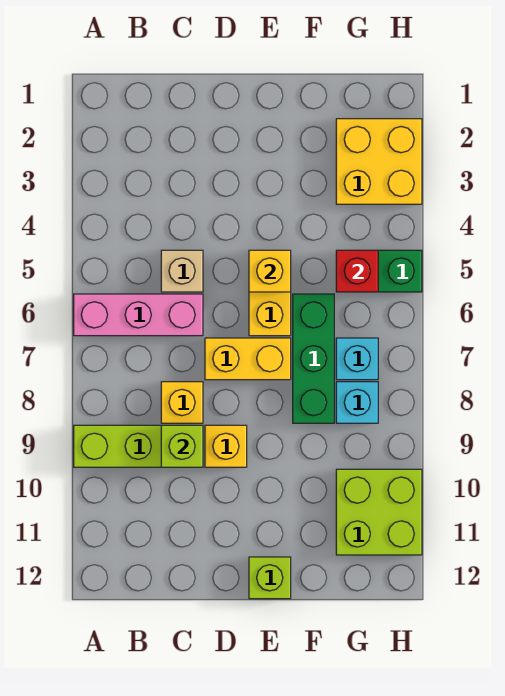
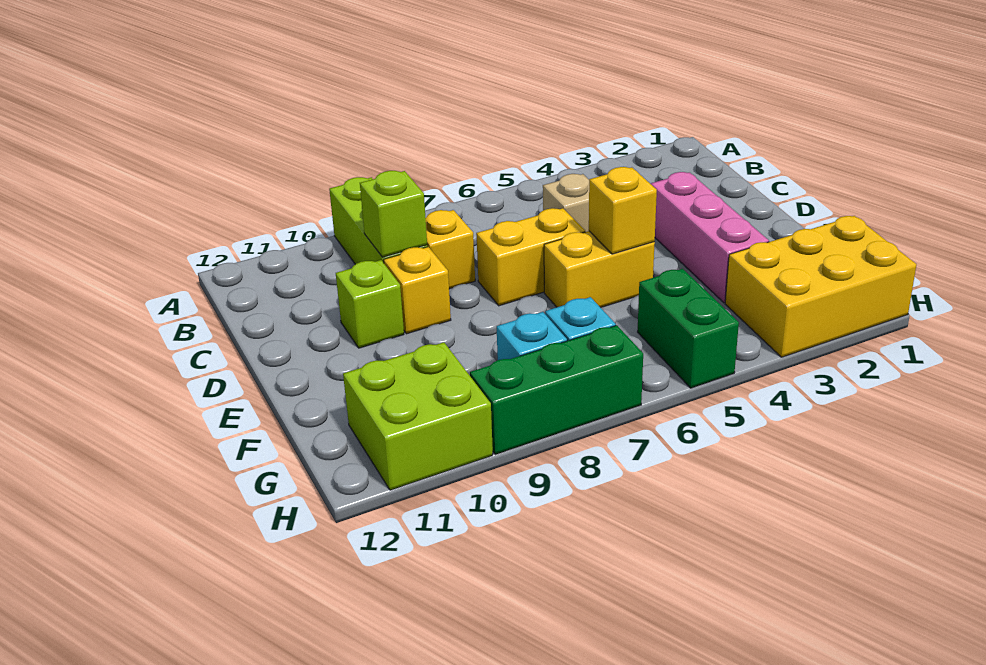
pink 1x3 brick [74,294,203,336] -> pink 1x3 brick moved to [651,172,769,303]
yellow 1x2 brick [205,338,291,380] -> yellow 1x2 brick turned to [476,208,585,306]
lime 1x1 brick [249,557,291,599] -> lime 1x1 brick moved to [336,260,404,348]
green 1x3 brick [293,294,334,423] -> green 1x3 brick moved to [470,325,643,455]
yellow 2x2 brick [336,119,422,204] -> yellow 2x3 brick [725,216,917,357]
red 1x1 brick [336,250,378,292] -> none

